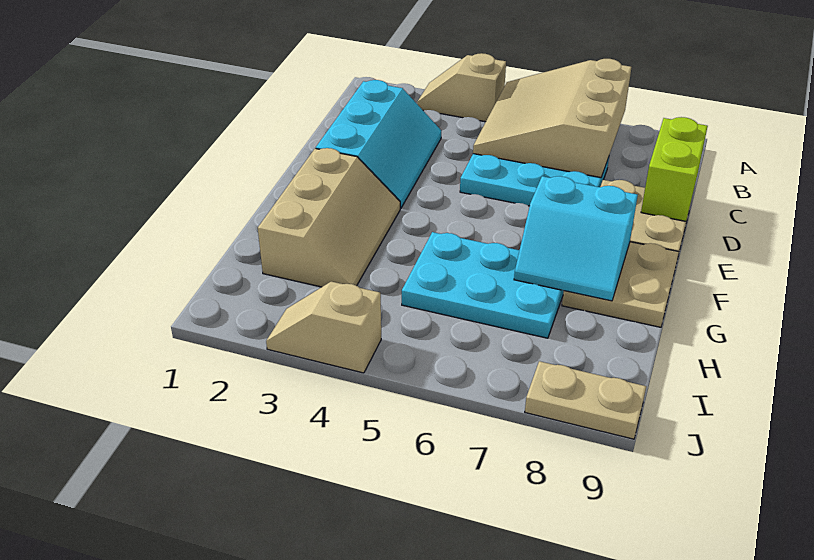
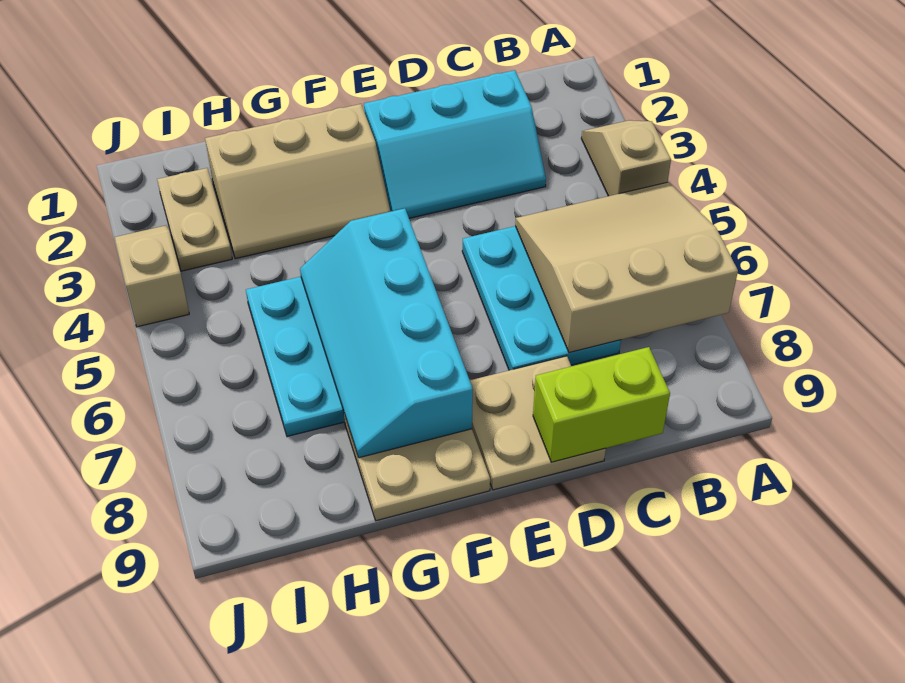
cyan 2x2 slope [514,176,638,301] -> cyan 2x4 slope [300,208,473,458]
tan 1x2 plate [525,361,646,439] -> tan 1x2 plate moved to [157,168,232,271]

